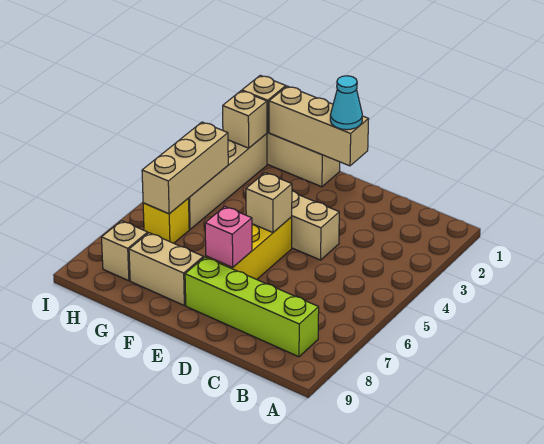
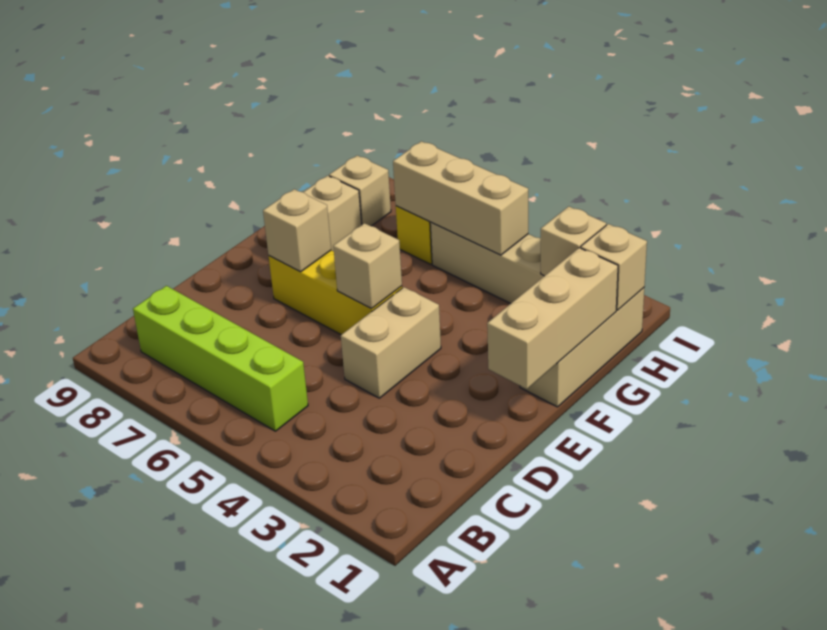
lime 1x4 brick [185,257,319,357] -> lime 1x4 brick turned to [133,286,308,431]
cyan 1x1 cone [330,76,362,130] -> none
pink 1x1 brick [205,207,252,267] -> tan 1x1 brick [263,189,331,272]

